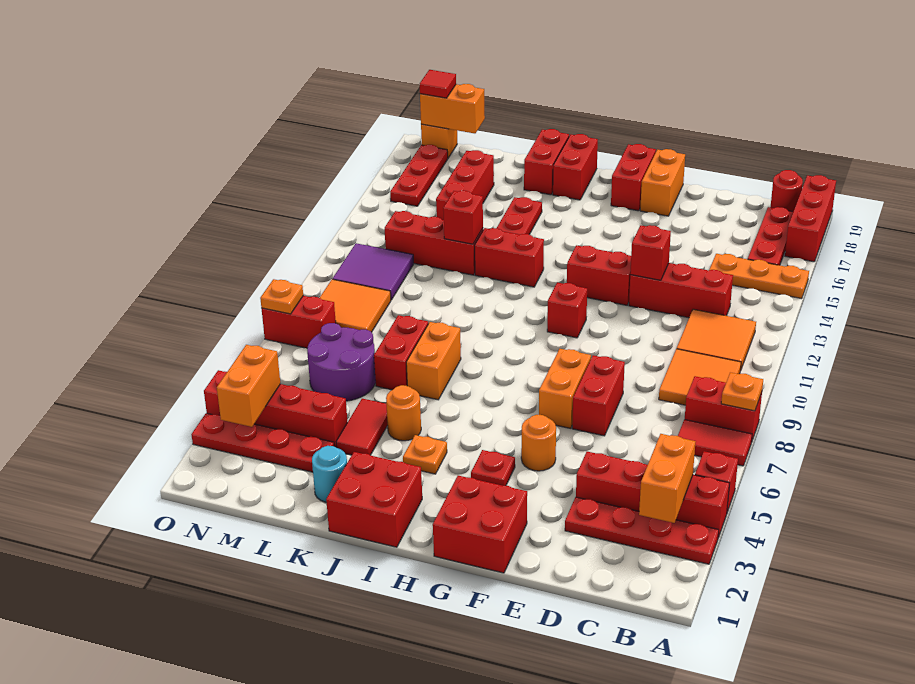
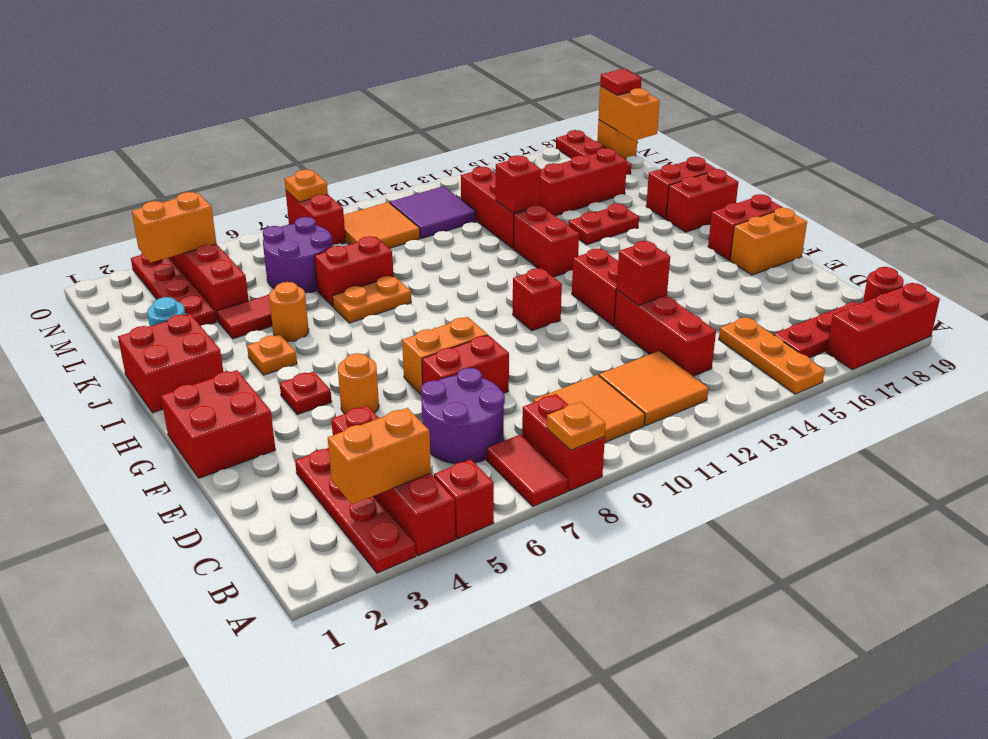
none -> purple 2x2 round brick [421,368,505,464]
orange 1x2 brick [406,322,461,400] -> orange 1x2 plate [333,276,411,323]
red 1x3 plate [390,145,448,206] -> red 1x3 plate turned to [556,130,631,175]

